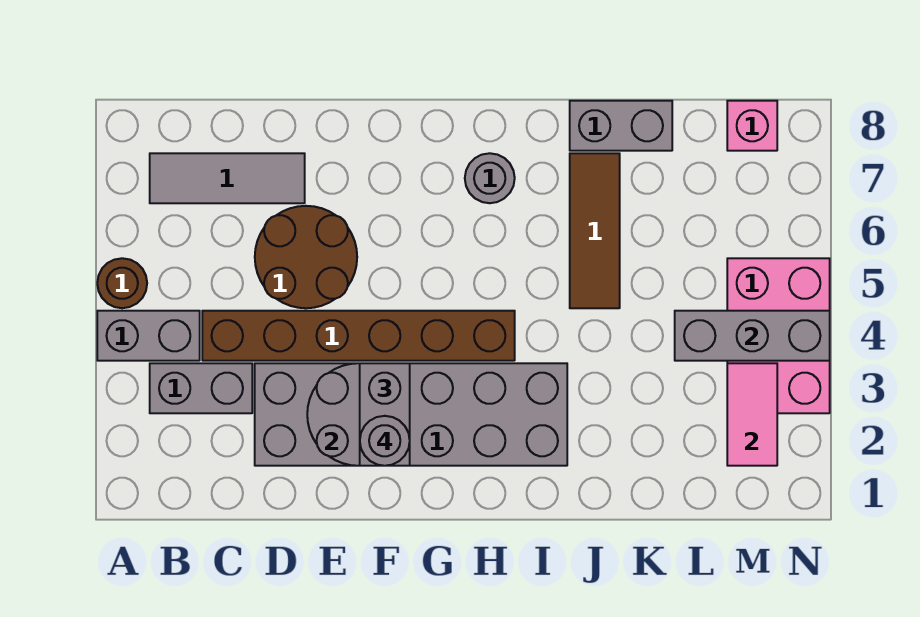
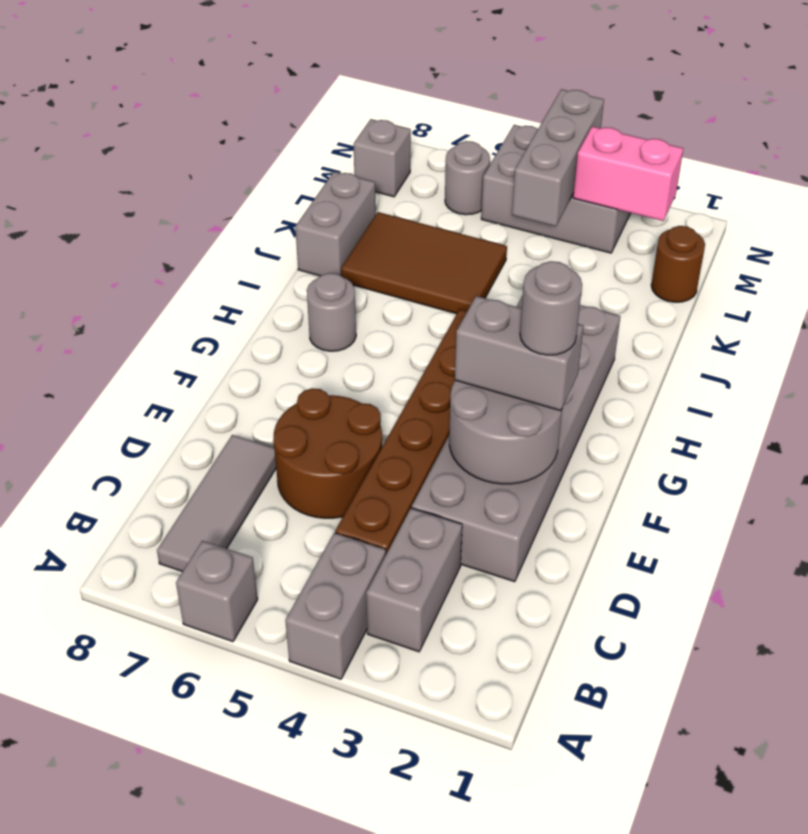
brown 1x1 round brick [97,258,147,308] -> brown 1x1 round brick moved to [651,226,705,302]
none -> grey 1x1 brick [176,541,258,642]
brown 1x3 tile [570,153,620,308] -> brown 2x3 tile [341,212,507,314]
pink 1x2 tile [727,363,777,466] -> pink 1x2 brick [573,126,683,221]
pink 2x3 brick [727,258,830,413] -> grey 2x3 brick [481,125,630,253]
none -> grey 1x1 round brick [445,141,490,215]
pink 1x1 brick [727,101,777,151] -> grey 1x1 brick [354,119,411,197]

